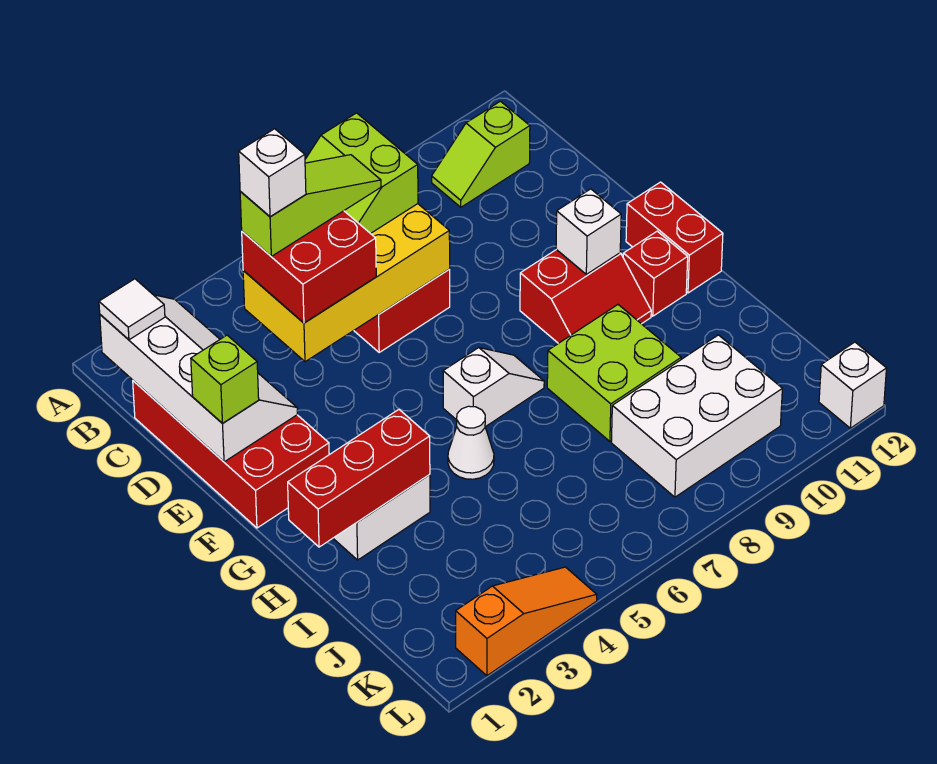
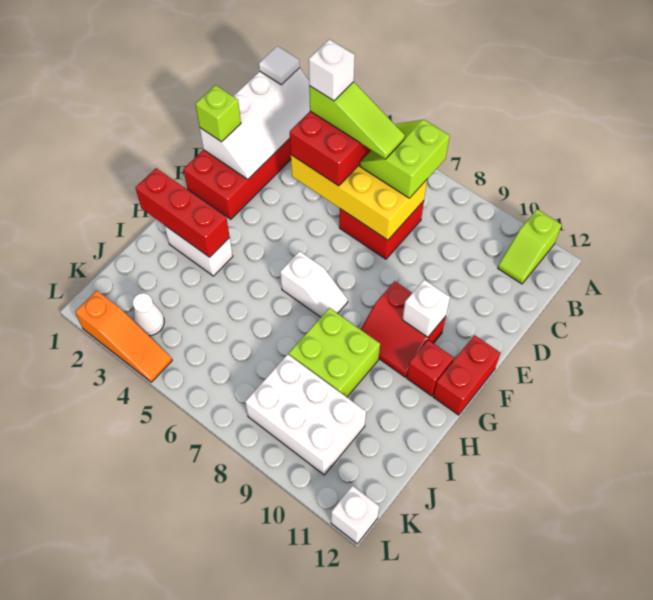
lime 1x2 slope [432,101,530,207] -> lime 1x2 slope turned to [498,209,562,284]
white 1x1 cone [448,406,494,479] -> white 1x1 cone moved to [133,293,164,336]

